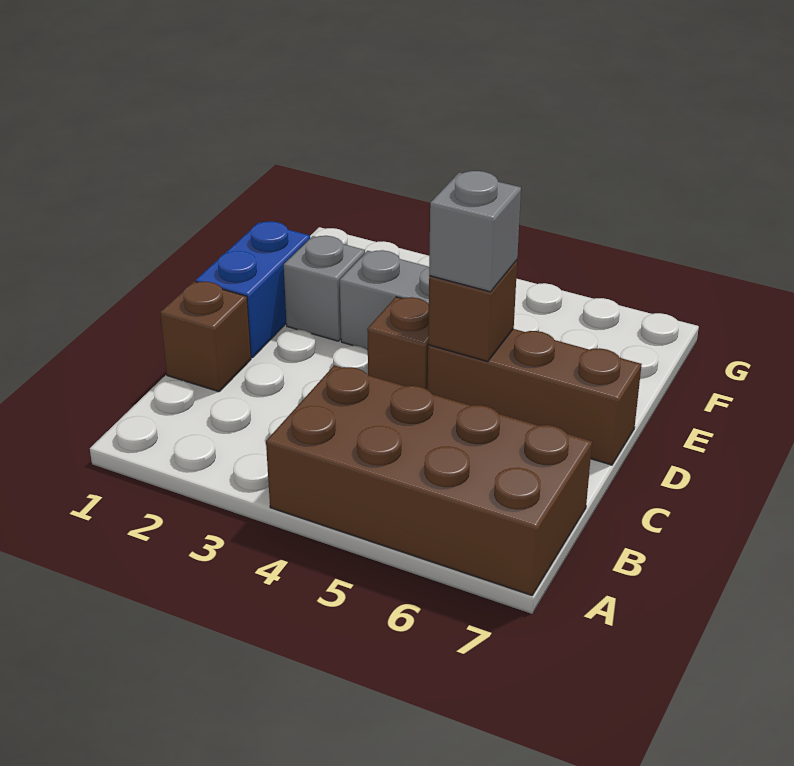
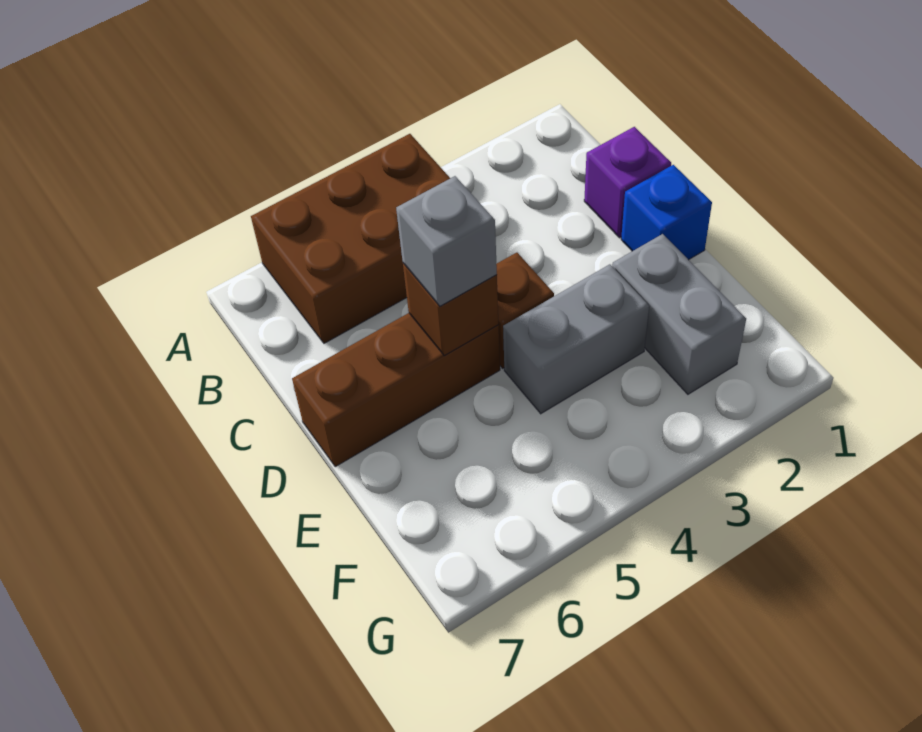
brown 2x4 brick [266,365,592,595] -> brown 2x3 brick [251,134,450,343]
brown 1x1 brick [160,281,251,392] -> purple 1x1 brick [584,127,671,238]
blue 1x2 brick [196,221,310,358] -> blue 1x1 brick [621,165,712,260]
grey 1x1 brick [284,236,365,341] -> grey 1x2 brick [612,234,746,394]

